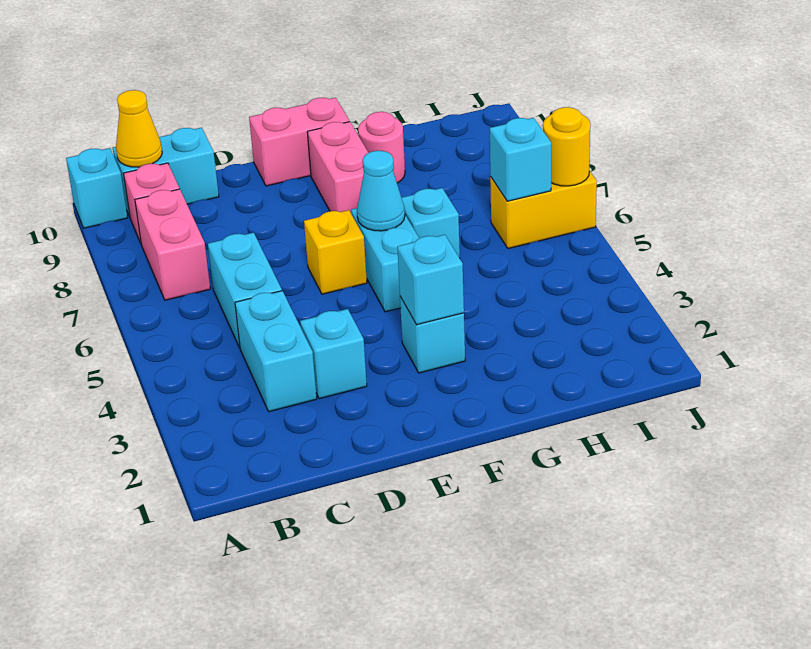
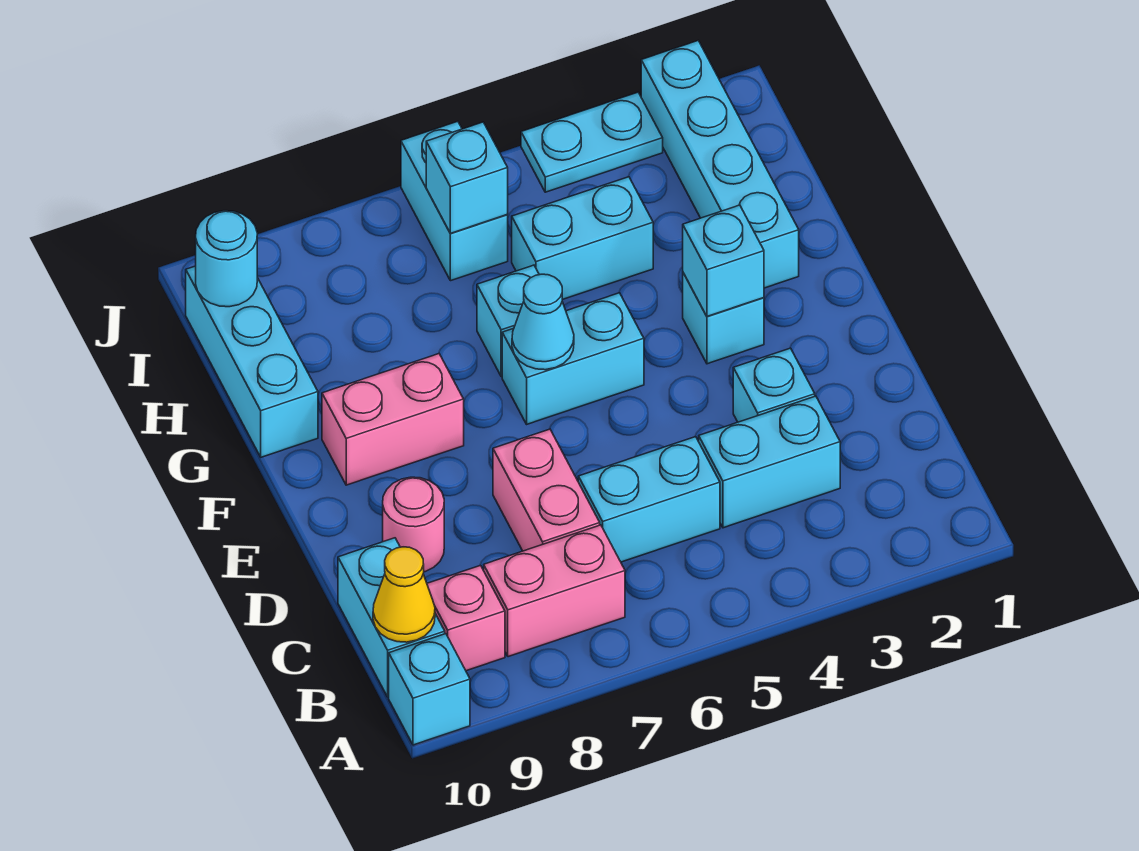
yellow 1x1 brick [304,210,367,294] -> none
pink 1x2 brick [249,98,349,186] -> pink 1x2 brick moved to [493,429,600,551]
none -> cyan 1x4 brick [641,41,799,288]
pink 1x1 round brick [358,112,405,183] -> pink 1x1 round brick moved to [383,477,444,572]
none -> cyan 1x3 brick [186,266,318,457]
none -> cyan 1x2 brick [512,177,653,300]
yellow 1x2 brick [490,171,597,249] -> cyan 1x2 brick [401,121,508,281]
none -> cyan 1x1 round brick [196,211,257,307]
none -> cyan 1x2 plate [521,92,663,192]
yellow 1x1 round brick [543,107,590,186] -> none

